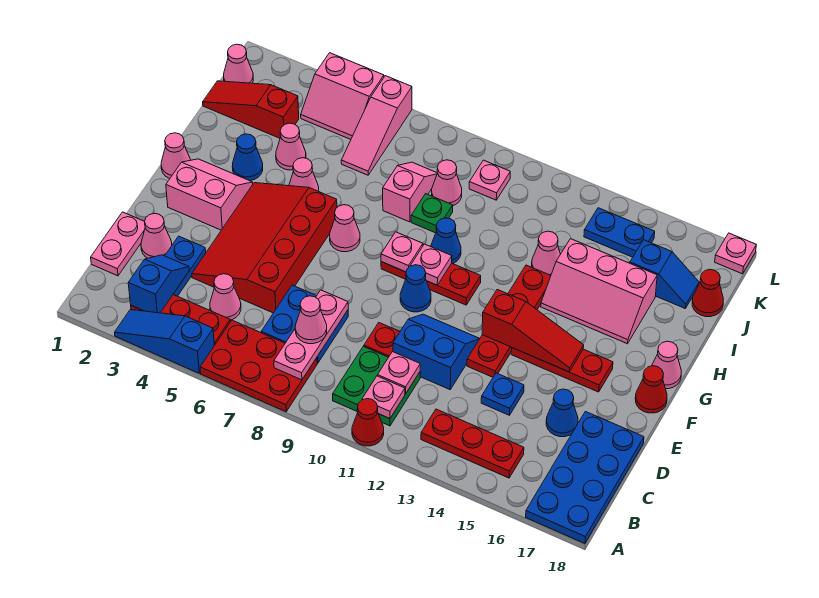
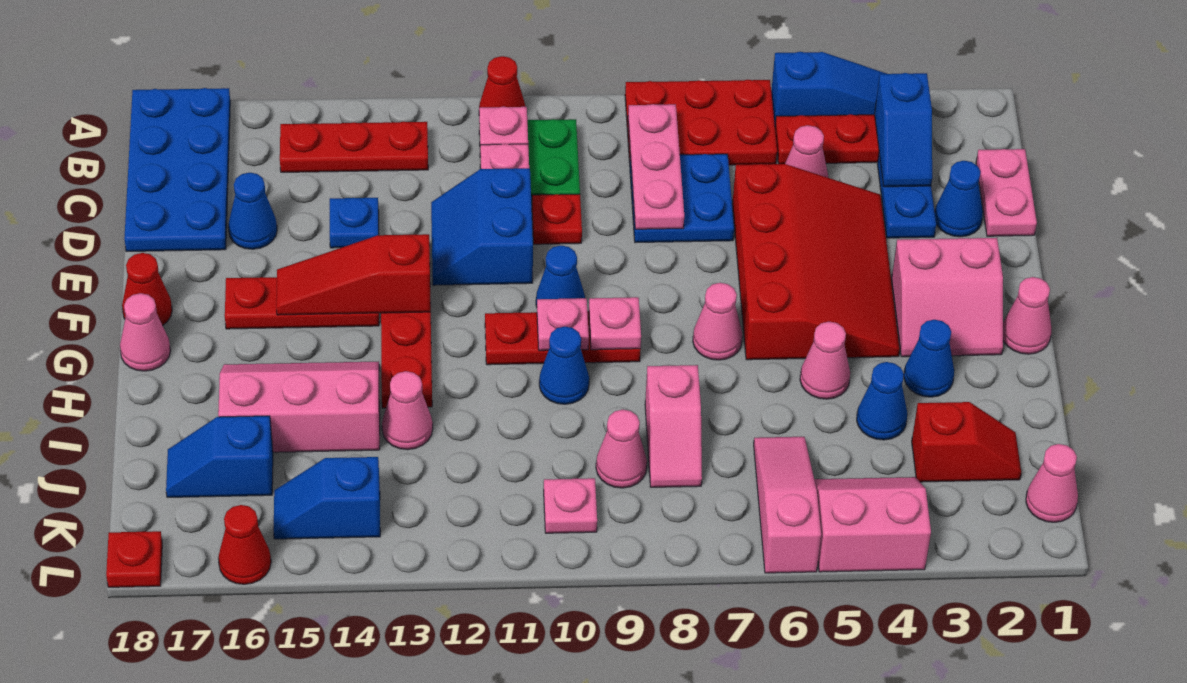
pink 1x1 cone [295,296,327,344] -> none
pink 1x1 cone [141,213,172,258] -> blue 1x1 cone [935,161,983,237]
blue 2x2 slope [393,314,479,389] -> blue 2x2 slope turned to [431,168,533,285]
pink 1x1 cone [276,123,306,170] -> blue 1x1 cone [857,362,907,440]
green 1x1 plate [411,194,453,233] -> none
red 1x3 slope [203,81,299,138] -> red 1x2 slope [912,402,1021,482]
red 1x1 cone [692,269,723,317] -> red 1x1 cone moved to [218,505,271,584]
blue 1x2 plate [584,208,655,257] -> blue 1x2 slope [274,457,380,539]
pink 1x1 plate [715,233,756,274] -> red 1x1 plate [106,531,162,587]

